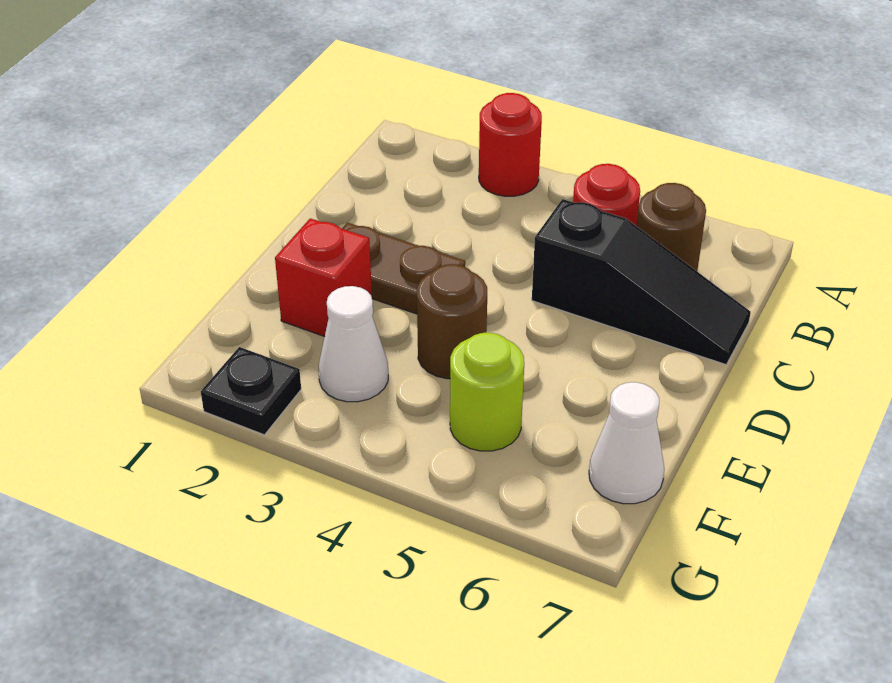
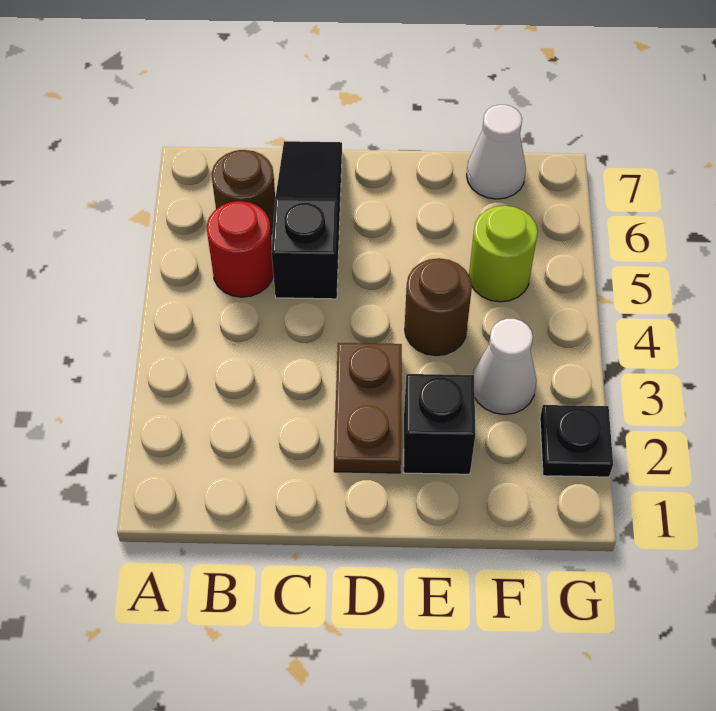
red 1x1 round brick [479,93,542,196] -> none
red 1x1 brick [275,218,372,337] -> black 1x1 brick [404,374,476,474]

